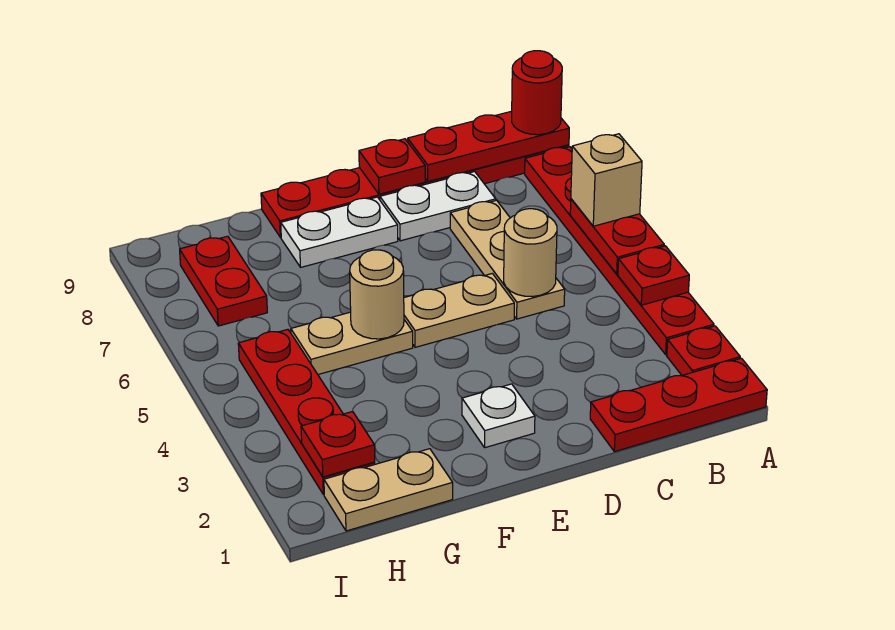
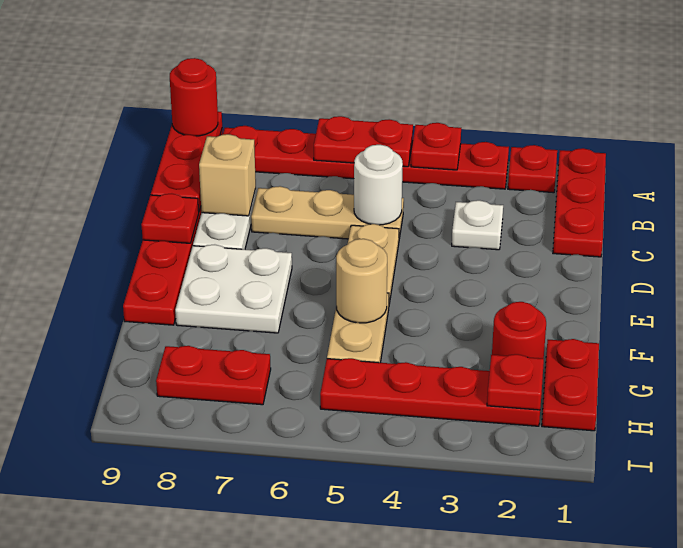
tan 1x1 brick [571,134,642,226] -> tan 1x1 brick moved to [199,134,256,216]
tan 1x1 round brick [504,209,557,297] -> white 1x1 round brick [354,145,403,225]
white 1x1 plate [462,384,535,448] -> white 1x1 plate moved to [452,200,503,250]
white 1x2 plate [281,197,398,267] -> white 2x2 plate [175,245,292,333]
tan 1x2 plate [324,449,453,531] -> red 1x2 plate [542,339,599,431]
none -> red 1x1 round brick [492,302,546,359]

